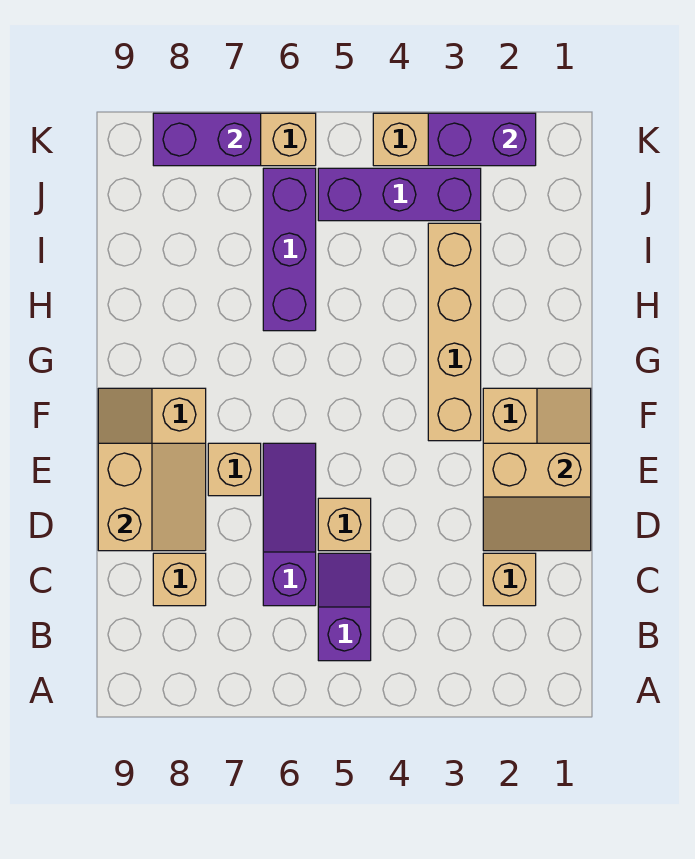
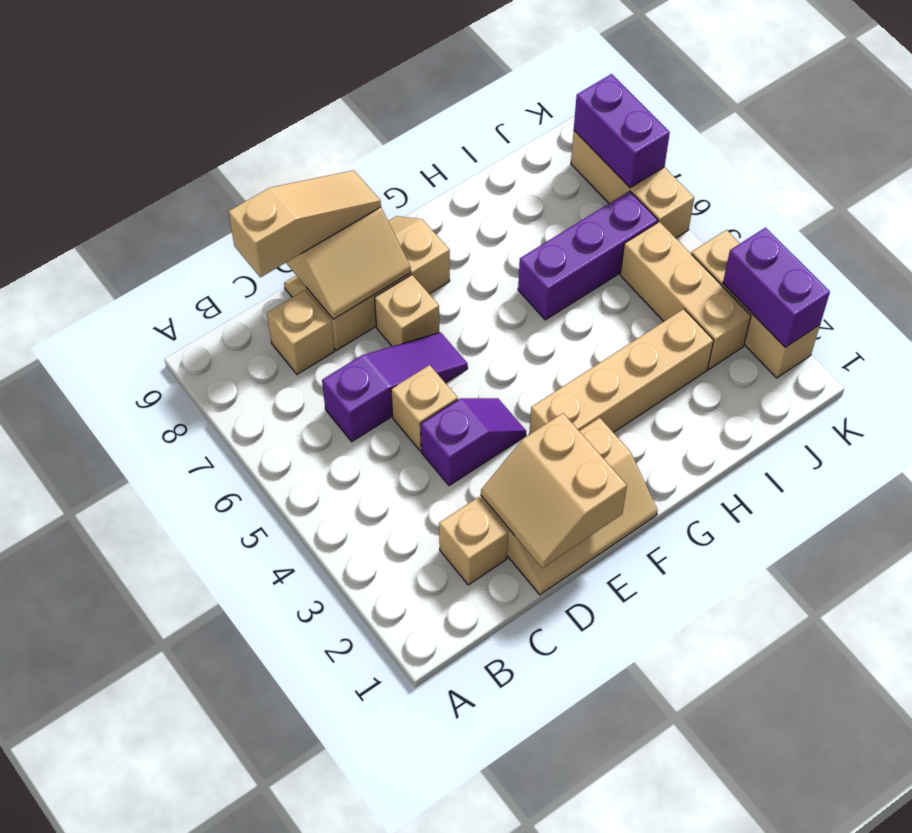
purple 1x2 slope [318,553,371,661] -> purple 1x2 slope moved to [420,398,526,486]
none -> tan 1x3 slope [228,170,381,277]
purple 1x3 brick [318,168,481,221] -> tan 1x3 brick [620,222,751,369]

